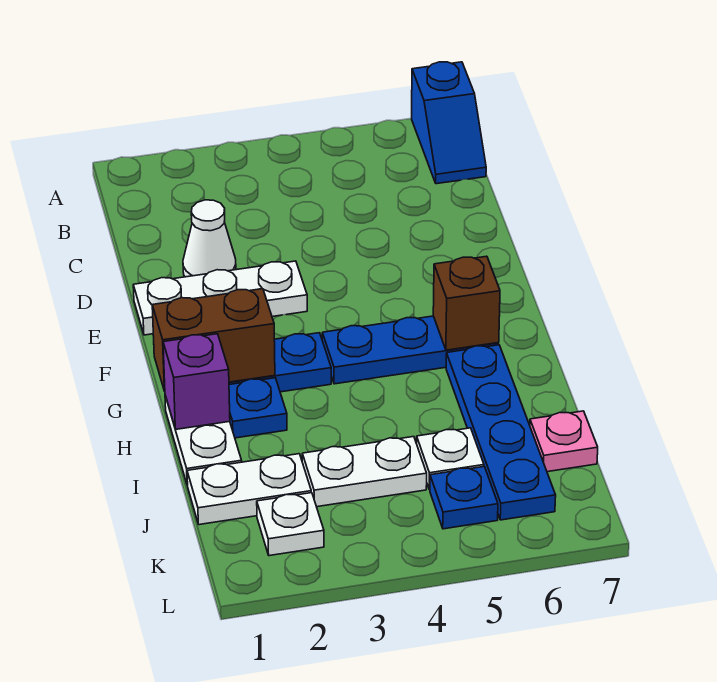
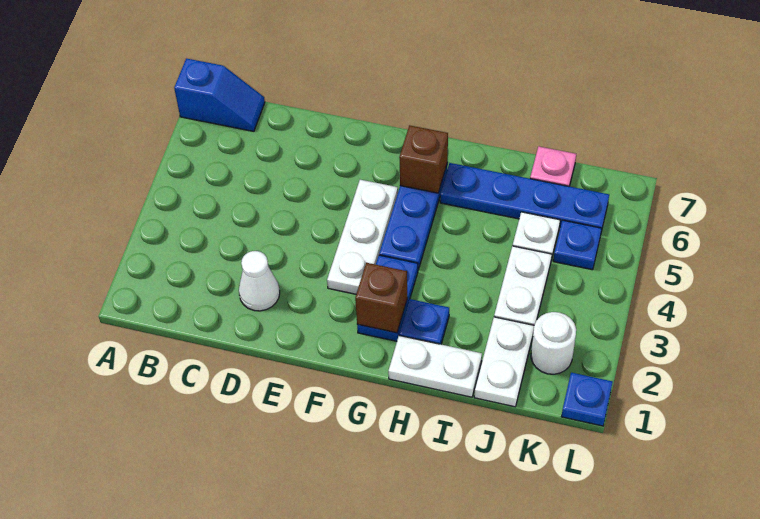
white 1x3 plate [133,261,307,335] -> white 1x3 plate moved to [327,180,398,294]
brown 1x2 brick [152,289,275,391] -> brown 1x1 brick [355,263,407,333]
purple 1x1 brick [163,334,230,430] -> none
white 1x1 plate [257,493,324,556] -> white 1x1 round brick [531,312,576,374]
none -> blue 1x1 plate [561,373,613,426]

